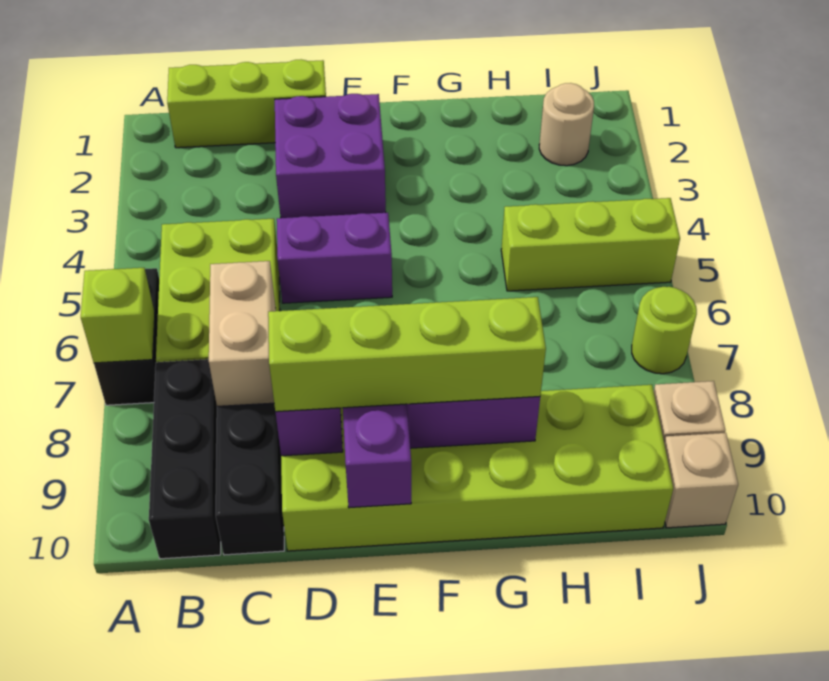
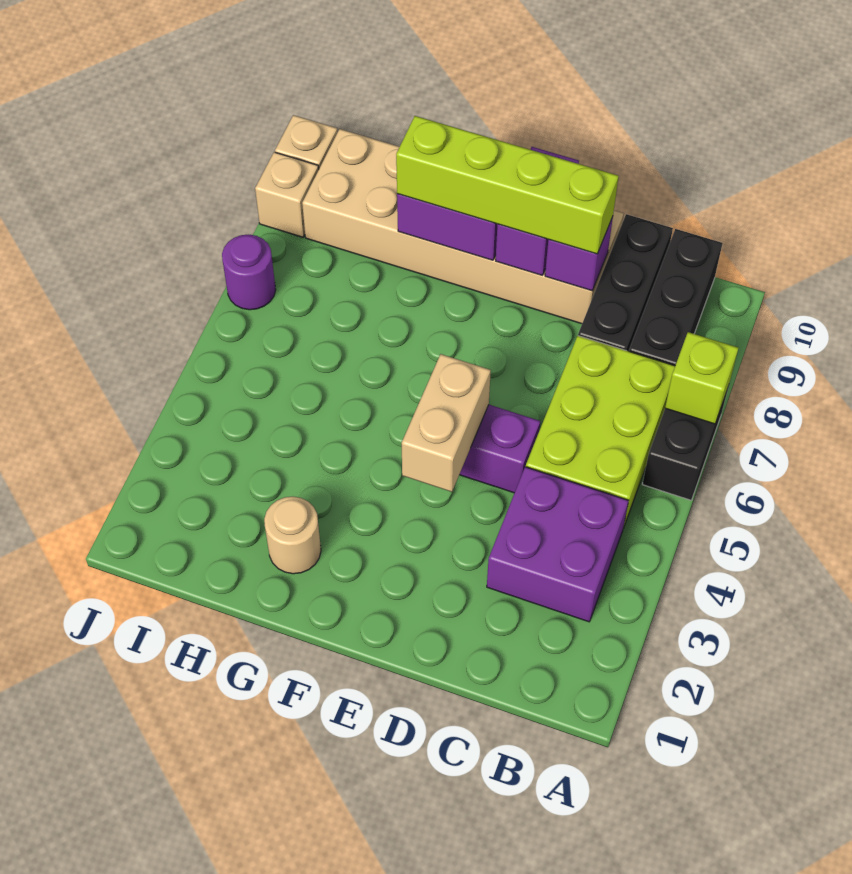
lime 1x3 brick [167,60,326,148] -> none
tan 1x2 brick [209,261,276,406] -> tan 1x2 brick moved to [402,354,491,492]
purple 2x2 brick [275,94,386,218] -> purple 2x2 brick moved to [487,467,628,622]
lime 2x6 brick [281,385,673,551] -> tan 2x6 brick [302,129,623,324]
lime 1x3 brick [501,198,680,291] -> none
tan 1x1 round brick [539,83,594,166] -> tan 1x1 round brick moved to [264,497,321,574]
lime 1x1 round brick [632,287,697,374] -> purple 1x1 round brick [222,235,276,310]

